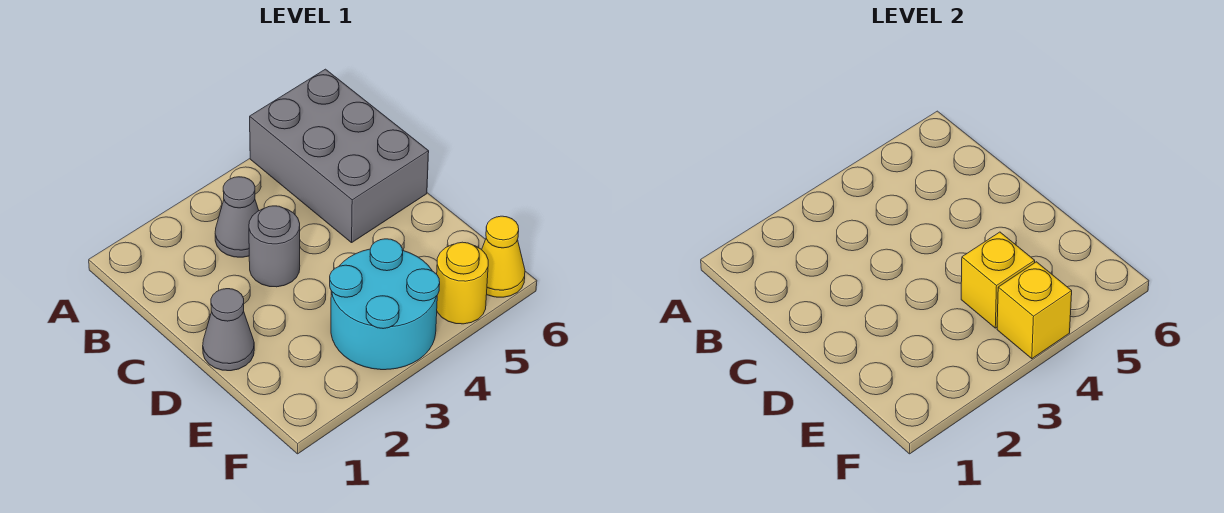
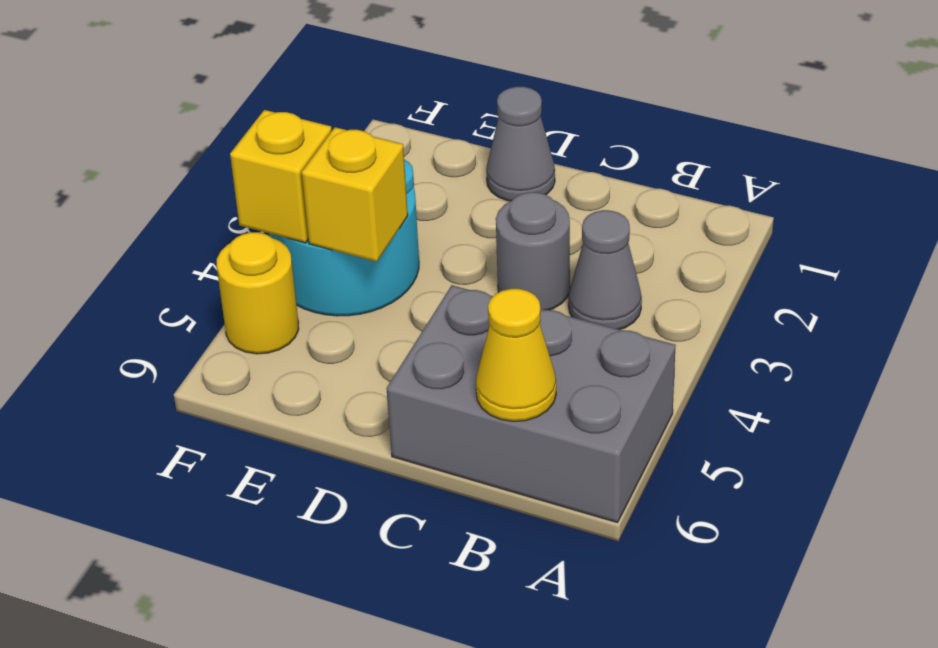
yellow 1x1 cone [482,216,525,297] -> yellow 1x1 cone moved to [476,289,556,421]

